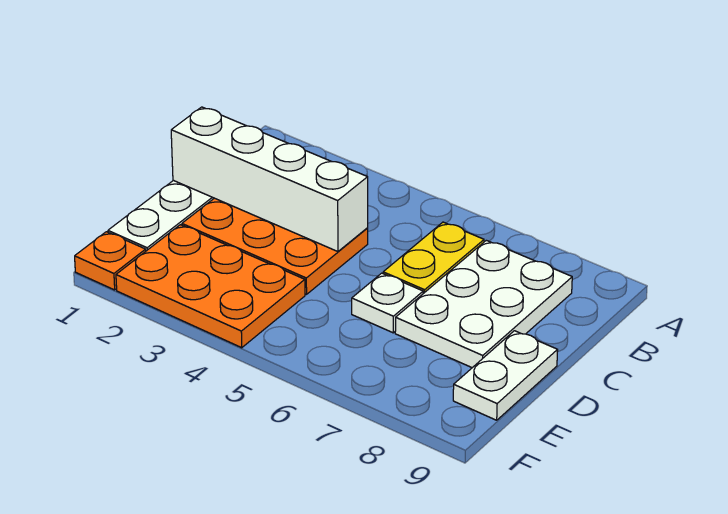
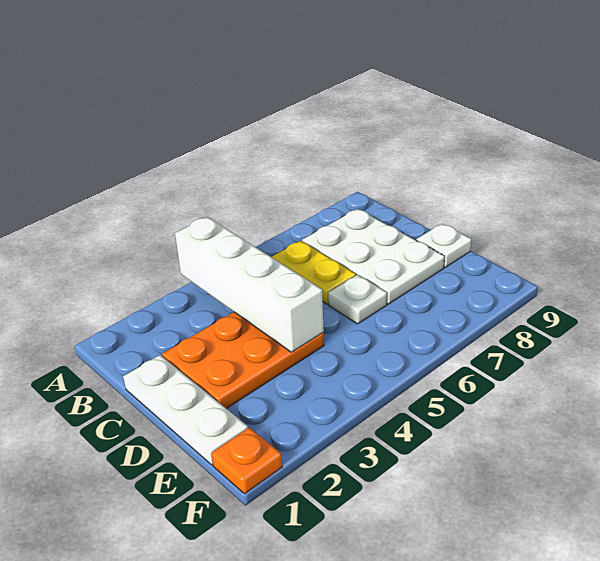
white 1x4 brick [171,107,368,252] -> white 1x4 brick turned to [175,217,324,352]
white 1x2 plate [453,331,558,420] -> white 1x1 plate [416,224,471,268]
orange 2x3 plate [116,225,305,348] -> none

